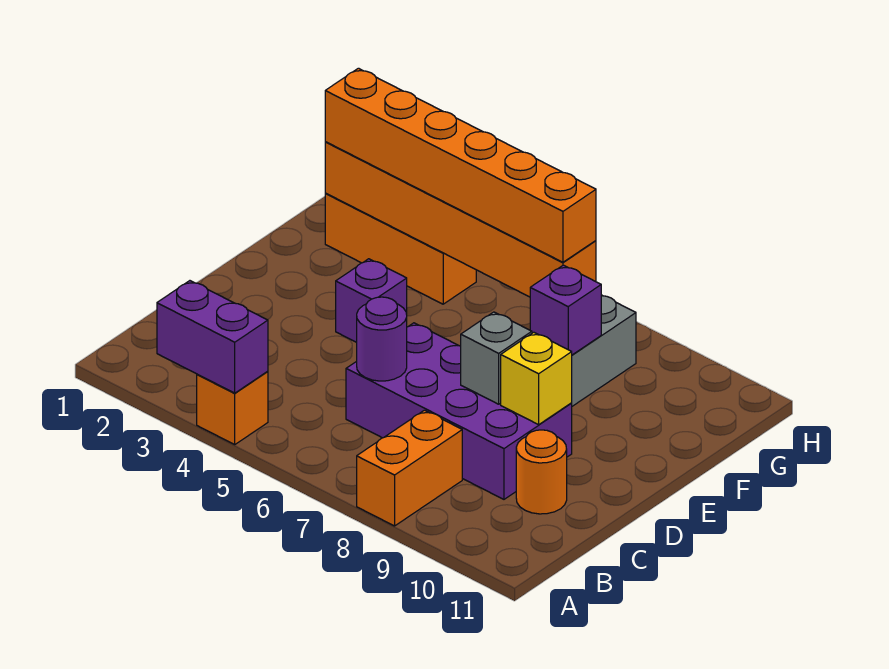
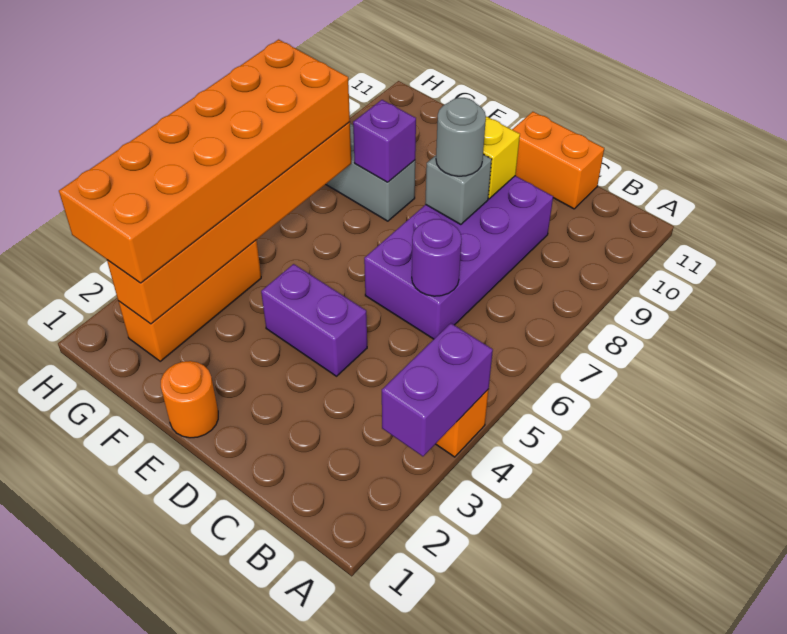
orange 1x2 brick [357,410,462,526] -> orange 1x2 brick moved to [512,112,604,209]
orange 1x1 round brick [516,430,567,514] -> orange 1x1 round brick moved to [161,361,218,438]
none -> grey 1x1 round brick [436,98,486,176]
purple 1x1 brick [336,259,407,342] -> purple 1x2 brick [261,264,367,376]
orange 1x6 brick [325,68,596,262] -> orange 2x6 brick [59,39,350,283]

